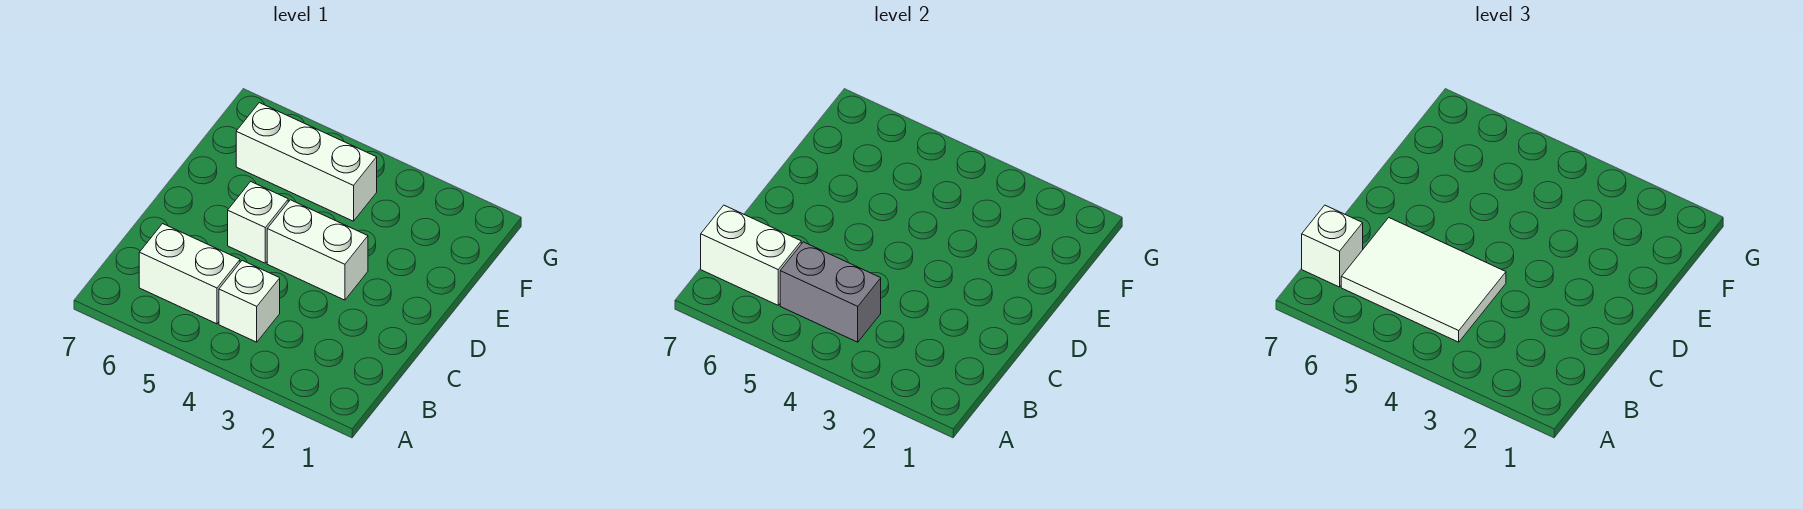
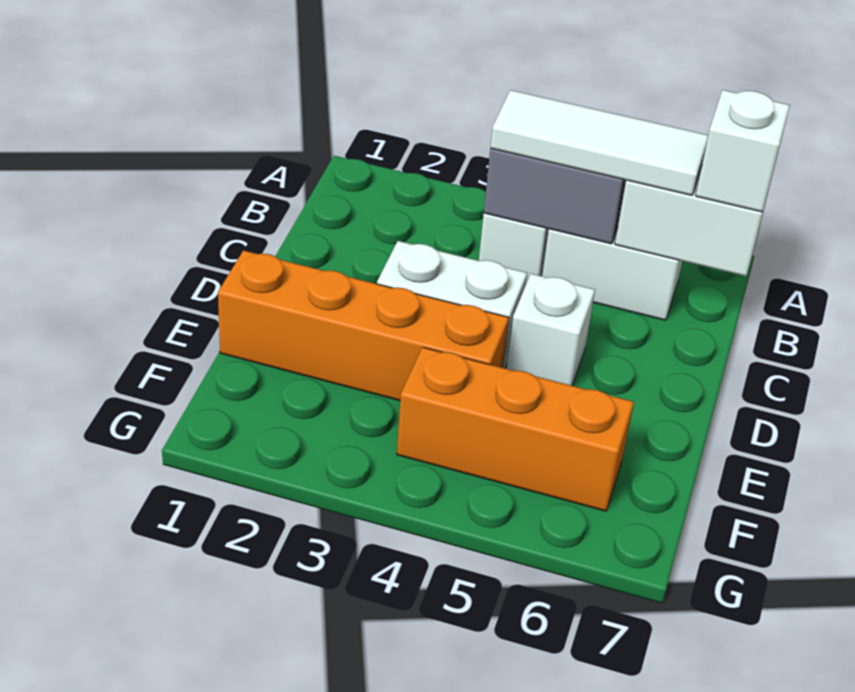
white 2x3 tile [1341,218,1506,342] -> white 1x3 tile [490,90,708,195]
none -> orange 1x4 brick [218,250,509,401]
white 1x3 brick [236,103,377,221] -> orange 1x3 brick [397,347,634,511]

